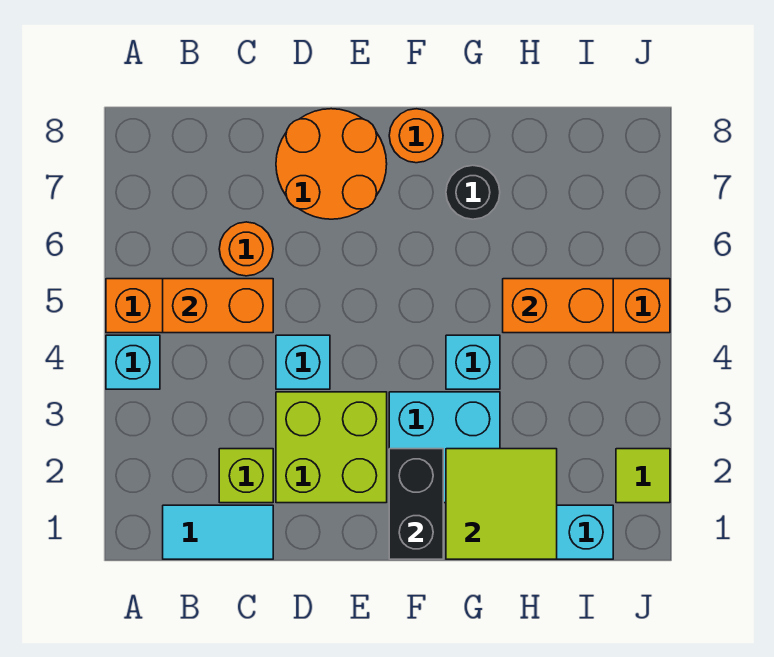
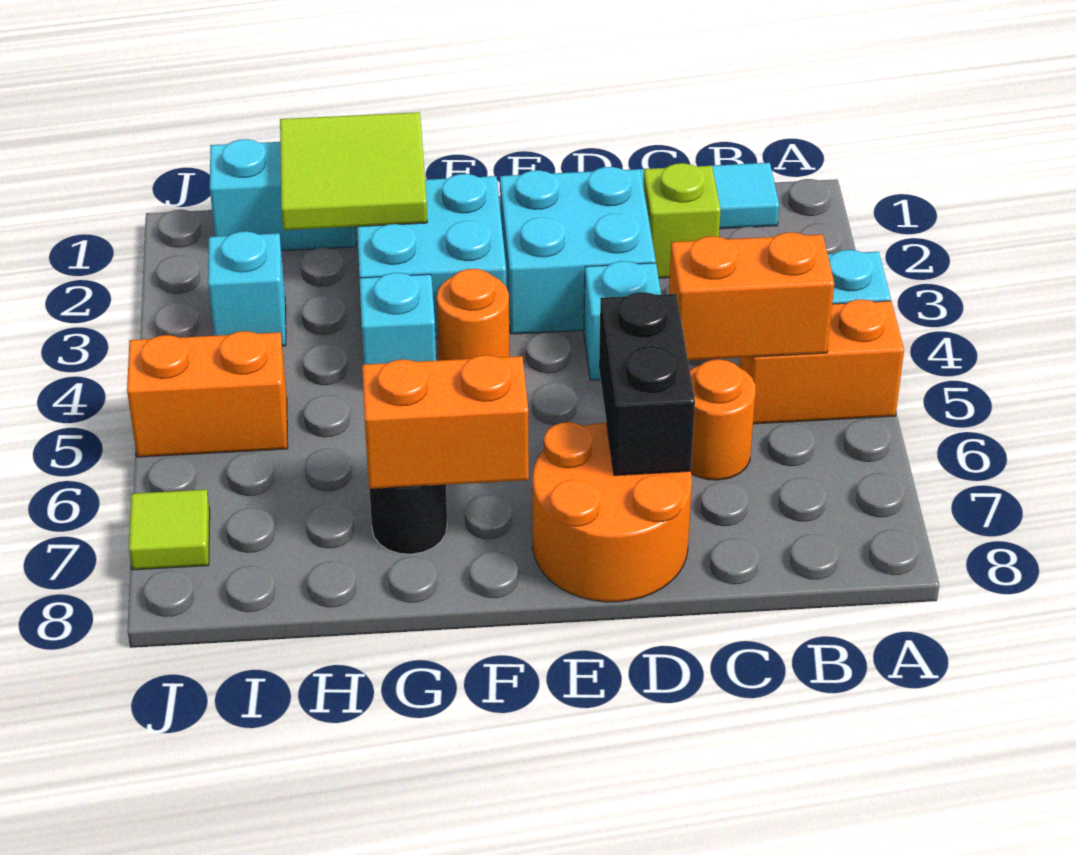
lime 2x2 brick [276,392,387,503] -> cyan 2x2 brick [500,167,656,334]
black 1x2 brick [389,449,443,559] -> black 1x2 brick moved to [599,292,695,475]
orange 1x1 round brick [389,109,443,163] -> orange 1x1 round brick moved to [437,269,510,360]
orange 1x2 brick [503,279,613,333] -> orange 1x2 brick moved to [362,355,529,489]
none -> cyan 1x1 brick [208,231,286,346]
lime 1x1 tile [616,449,670,503] -> lime 1x1 tile moved to [129,489,210,570]

